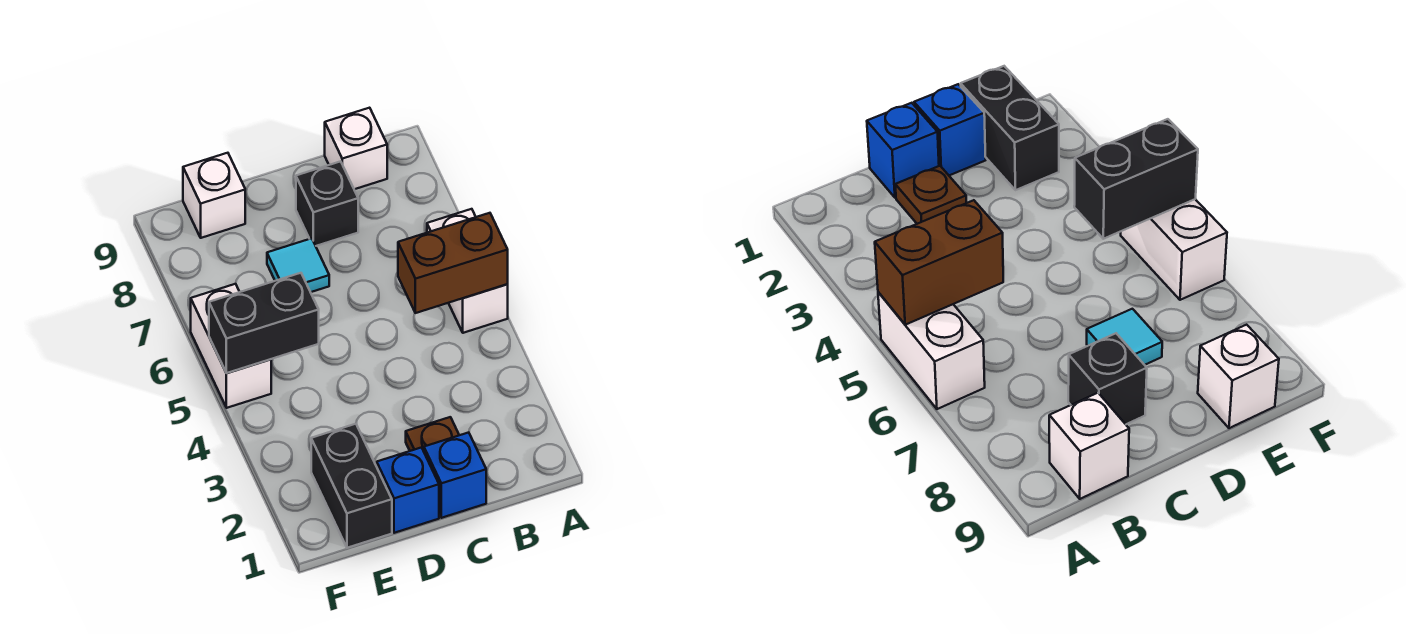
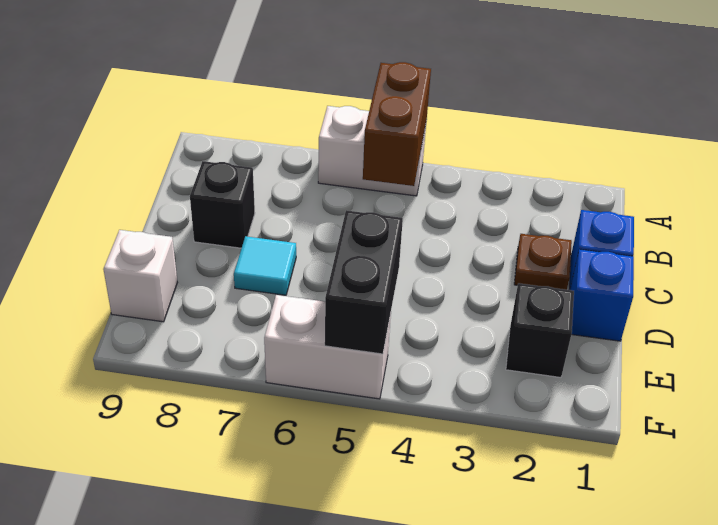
white 1x1 brick [325,108,387,189] -> none
black 1x2 brick [311,424,392,548] -> black 1x1 brick [506,283,574,377]

